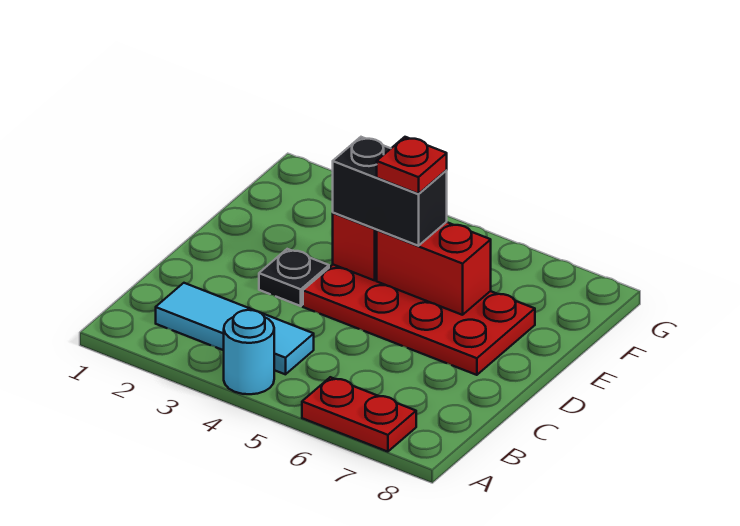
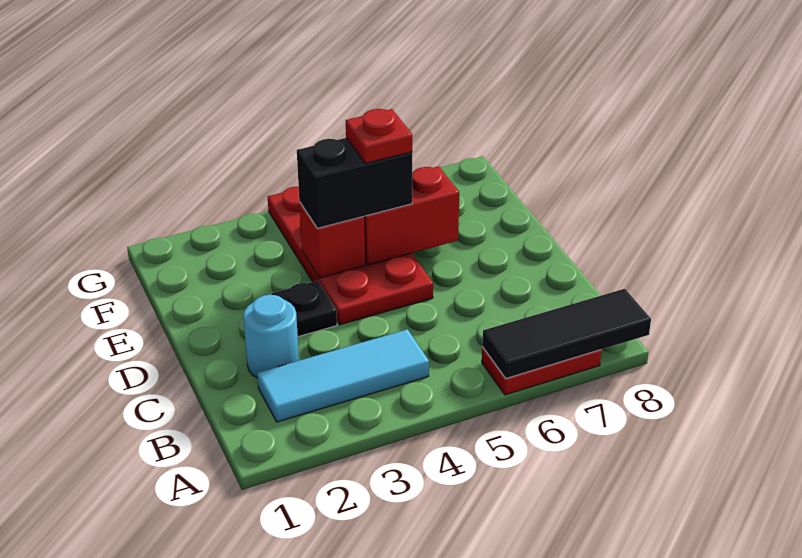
cyan 1x1 round brick [224,310,274,394] -> cyan 1x1 round brick moved to [243,295,299,378]
none -> black 1x3 tile [482,289,651,378]
red 2x4 plate [303,265,535,375] -> red 2x4 plate turned to [268,186,433,325]

